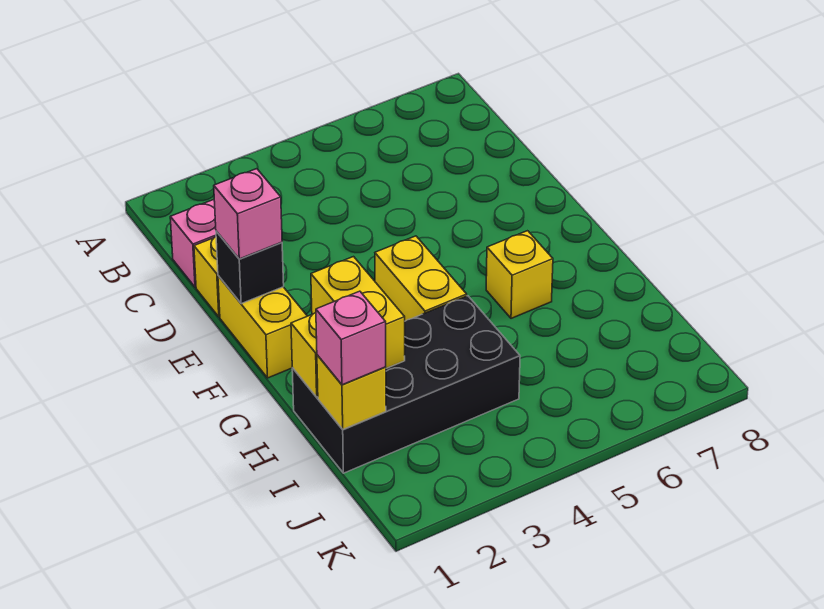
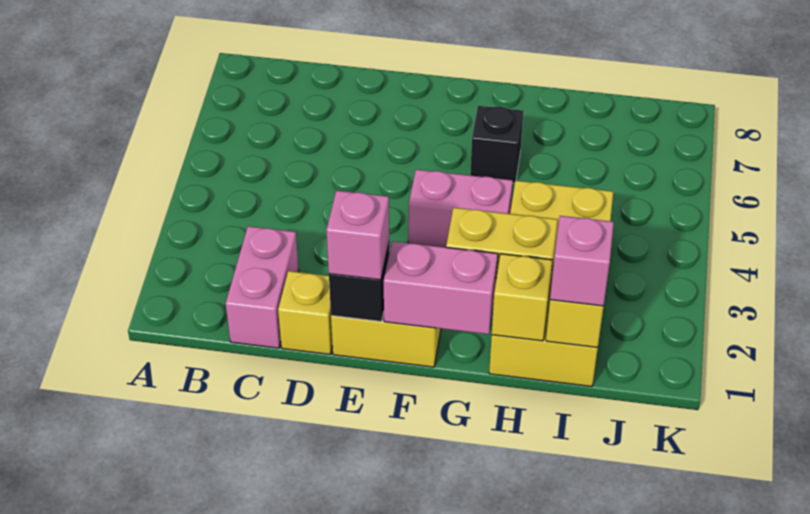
none -> pink 1x2 brick [384,241,498,334]
yellow 1x2 brick [375,236,467,321] -> pink 1x2 brick [408,170,513,247]
yellow 1x1 brick [486,231,553,318] -> black 1x1 brick [470,106,523,183]
black 2x4 brick [292,296,520,473] -> yellow 2x4 brick [489,181,613,387]

